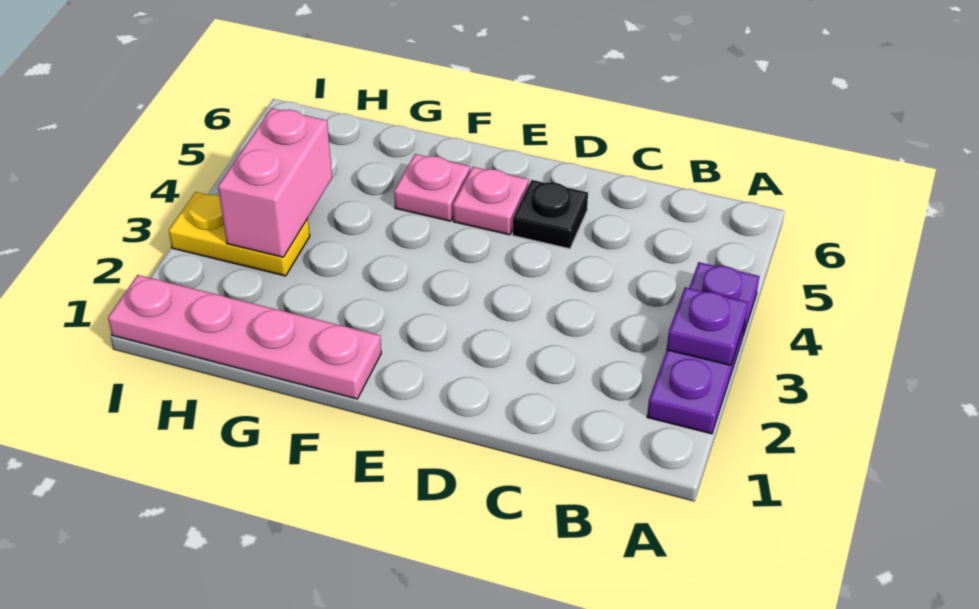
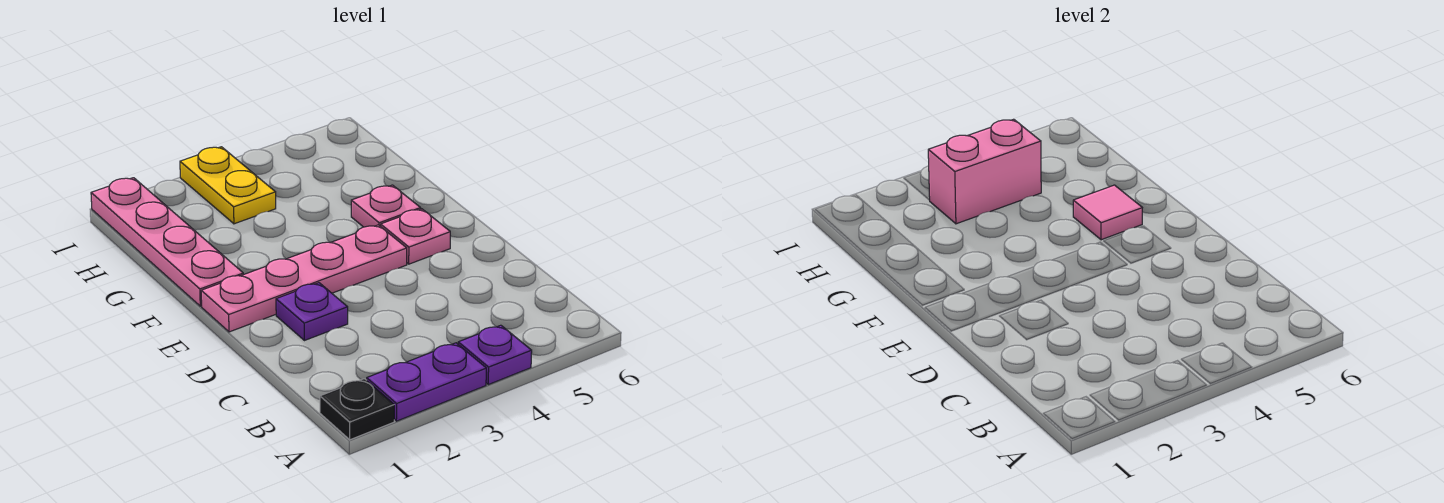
purple 1x1 plate [667,287,748,365] -> purple 1x1 plate moved to [276,283,348,341]
black 1x1 plate [513,180,588,249] -> black 1x1 plate moved to [320,379,394,440]
none -> pink 1x4 plate [201,225,407,332]
none -> pink 1x1 tile [1073,185,1142,240]

